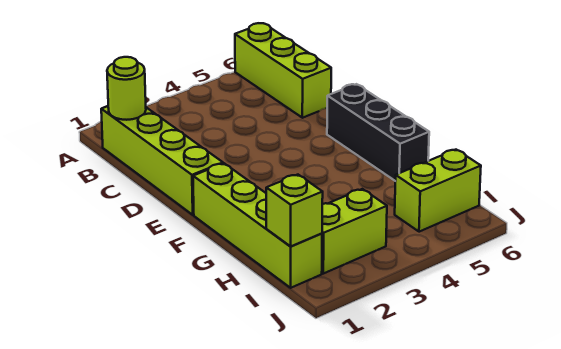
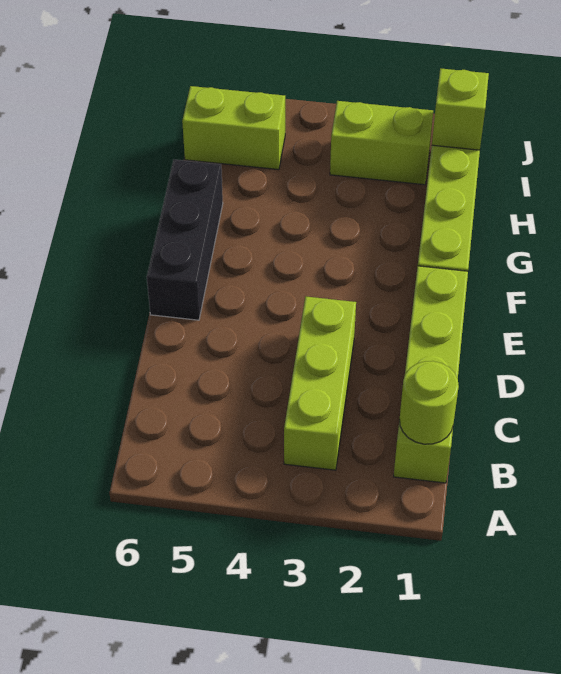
lime 1x3 brick [235,23,331,118] -> lime 1x3 brick moved to [284,296,356,470]

